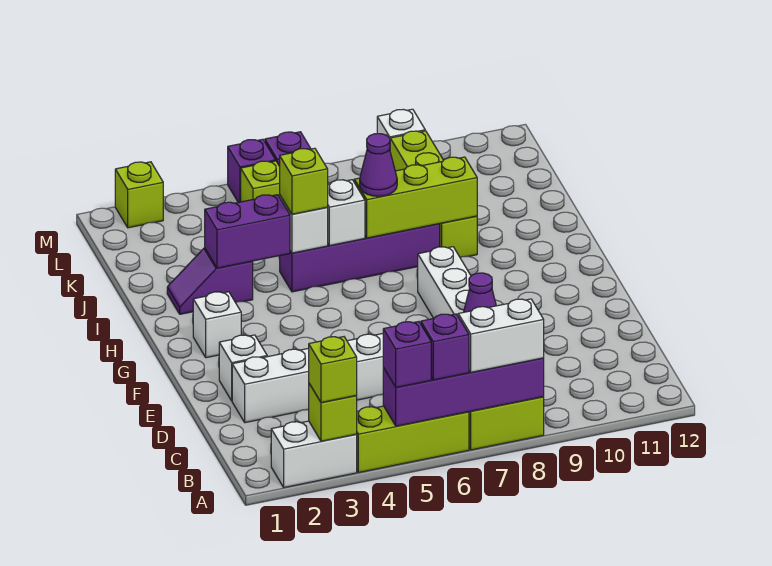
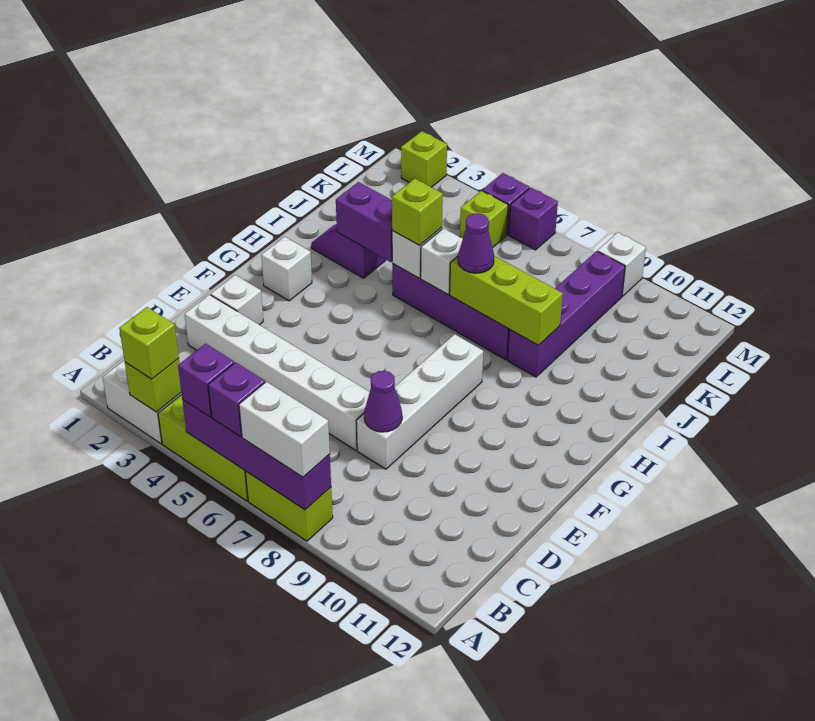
lime 1x4 brick [390,131,477,257] -> purple 1x4 brick [508,251,625,377]

